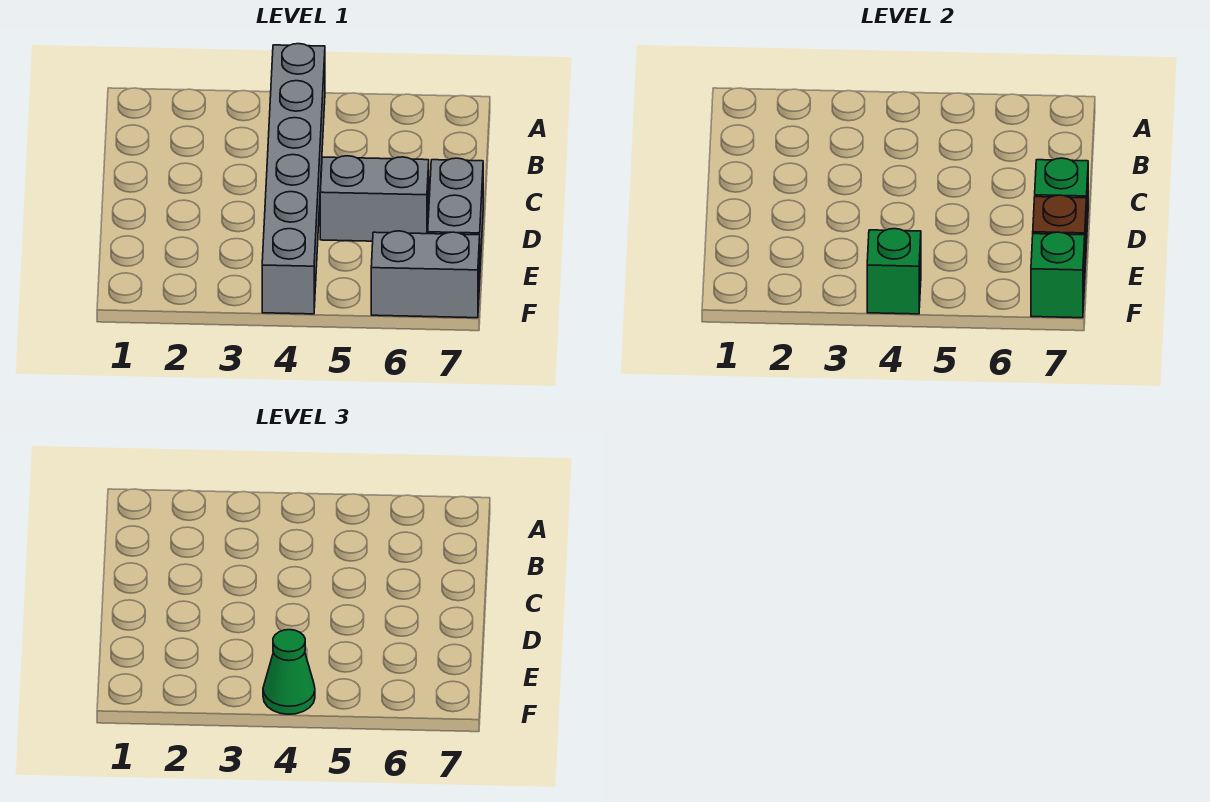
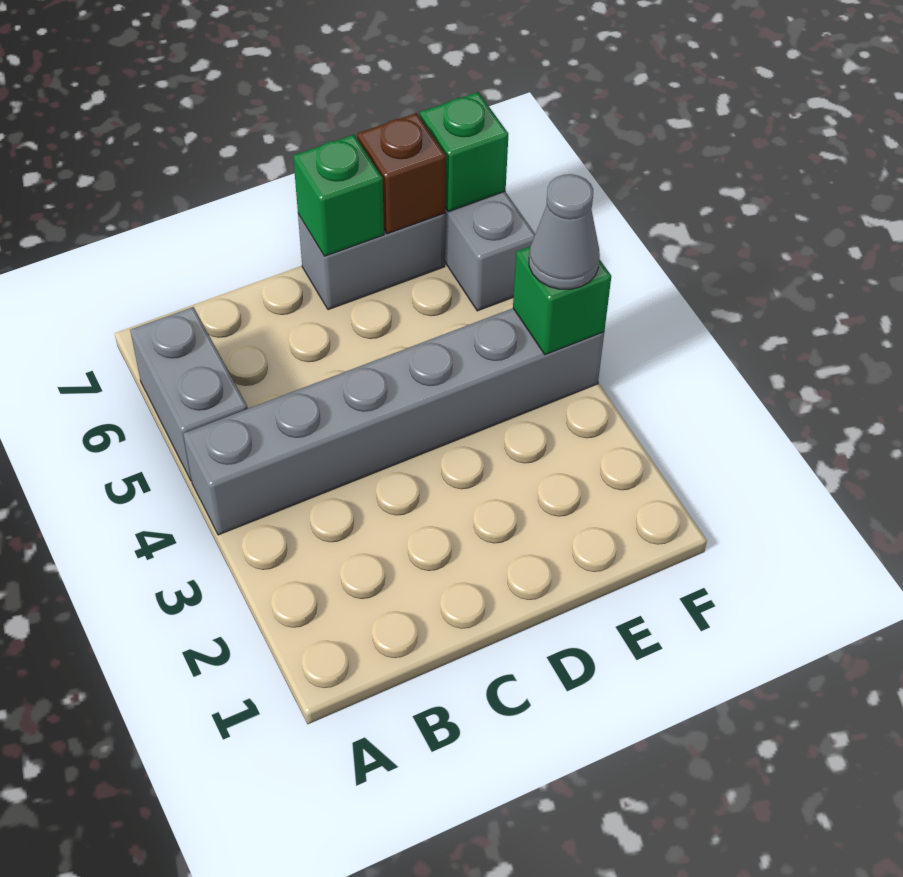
grey 1x2 brick [320,156,429,241] -> grey 1x2 brick moved to [130,307,248,481]
green 1x1 cone [263,630,315,714] -> grey 1x1 cone [529,174,600,289]

